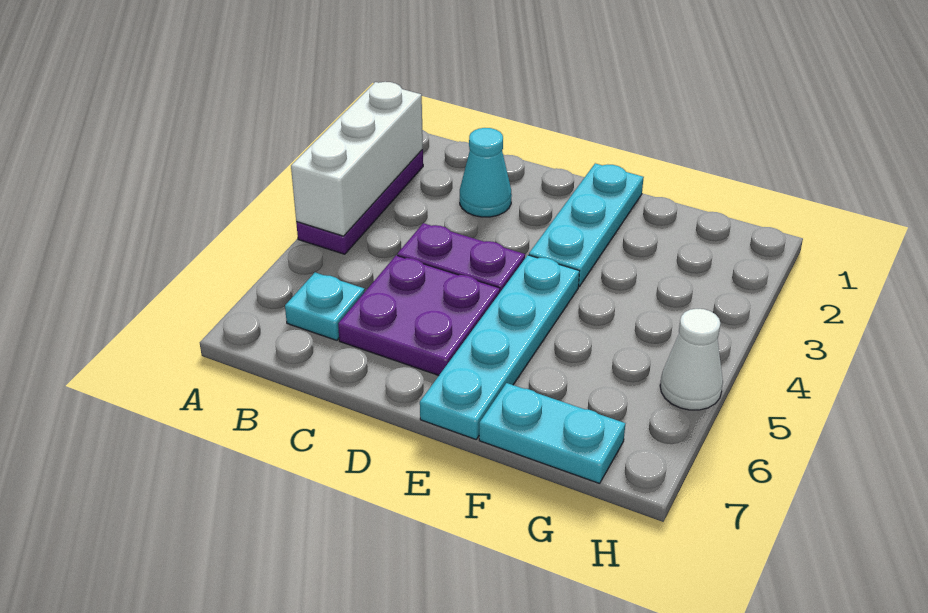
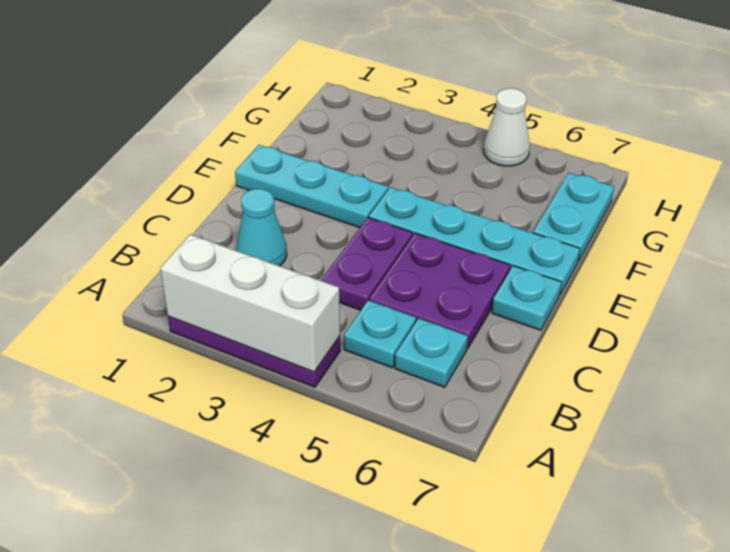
none -> cyan 1x1 plate [344,300,416,368]
none -> cyan 1x1 plate [492,266,561,330]

